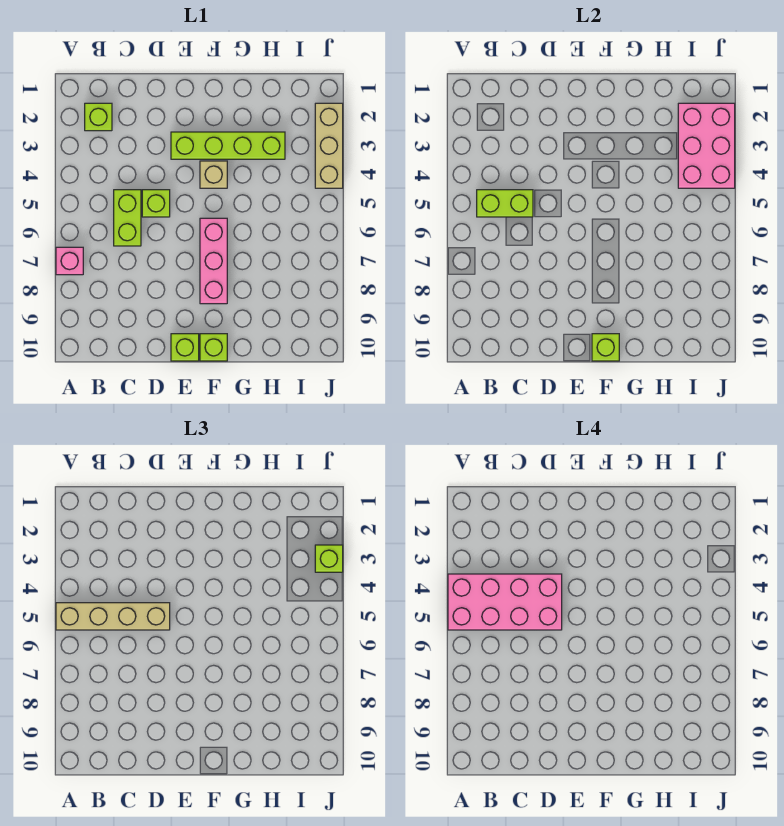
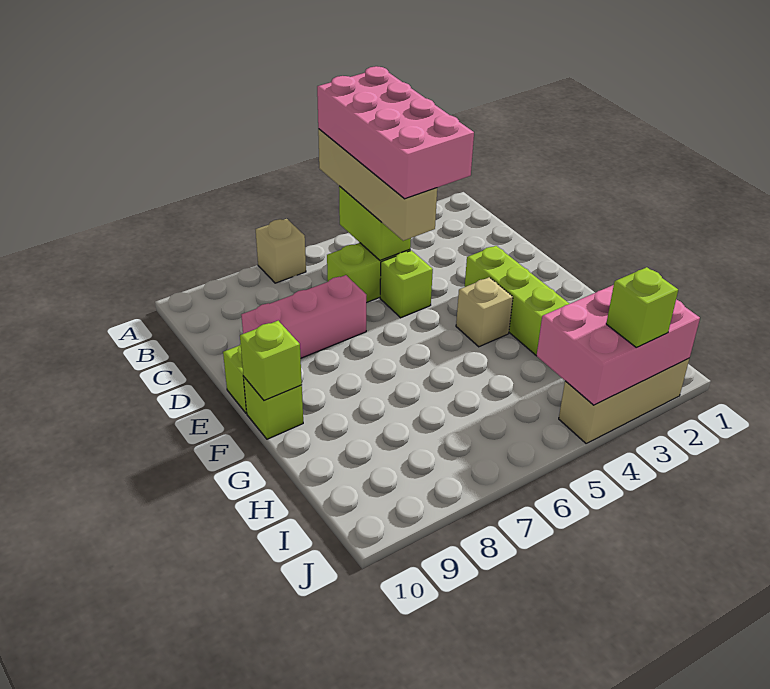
pink 1x1 brick [56,247,83,275] -> tan 1x1 brick [256,219,306,283]
lime 1x1 brick [85,103,112,131] -> none
pink 1x3 brick [200,218,227,304] -> pink 1x3 brick moved to [241,275,366,358]

